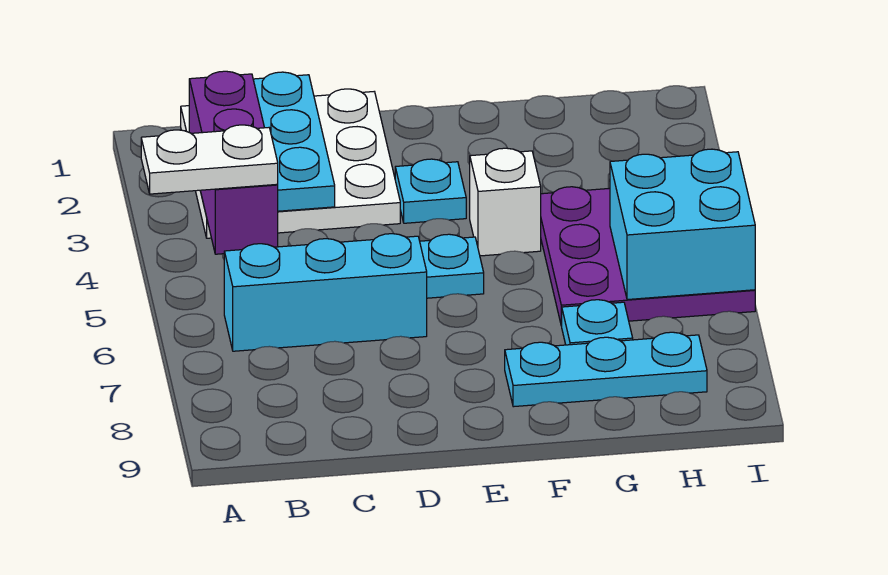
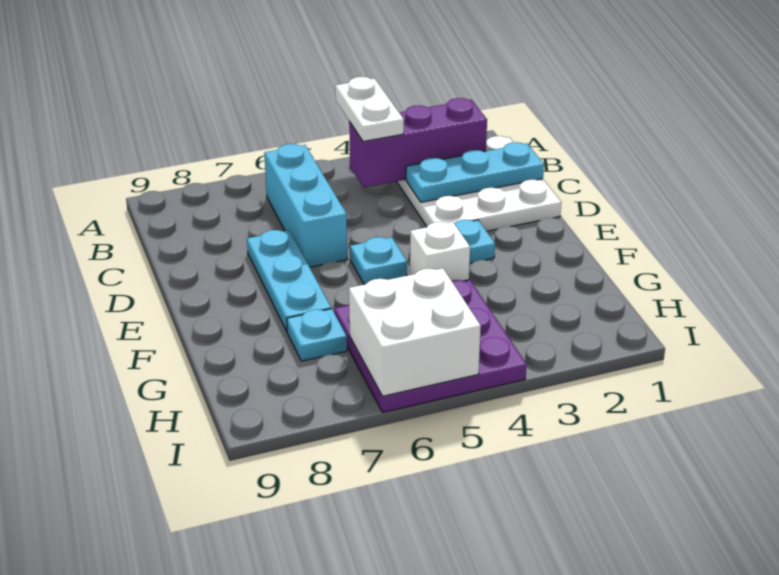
cyan 1x3 plate [505,332,707,407] -> cyan 1x3 plate moved to [247,230,331,331]
cyan 2x2 brick [610,149,755,300] -> white 2x2 brick [349,268,481,396]

